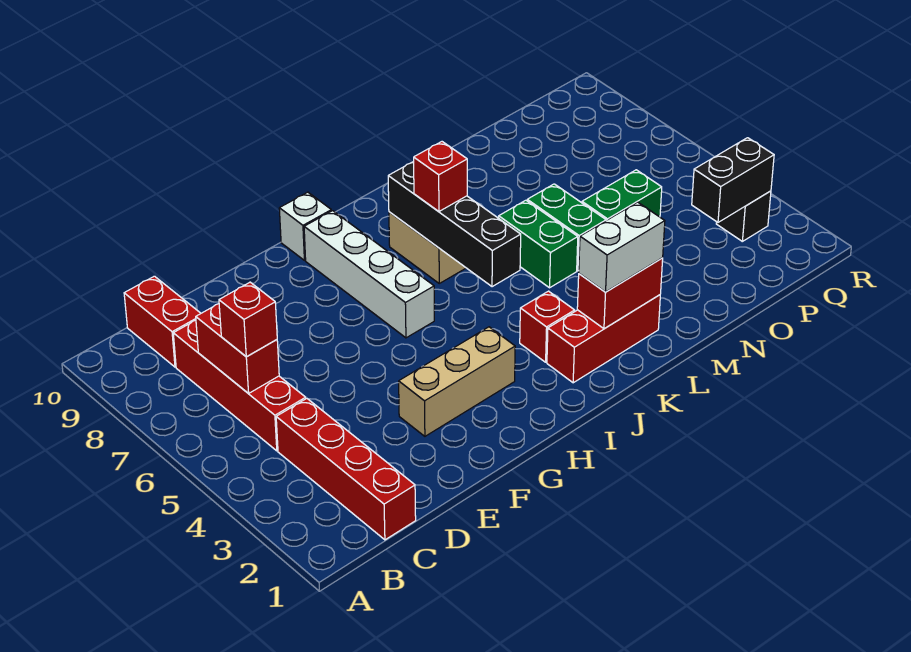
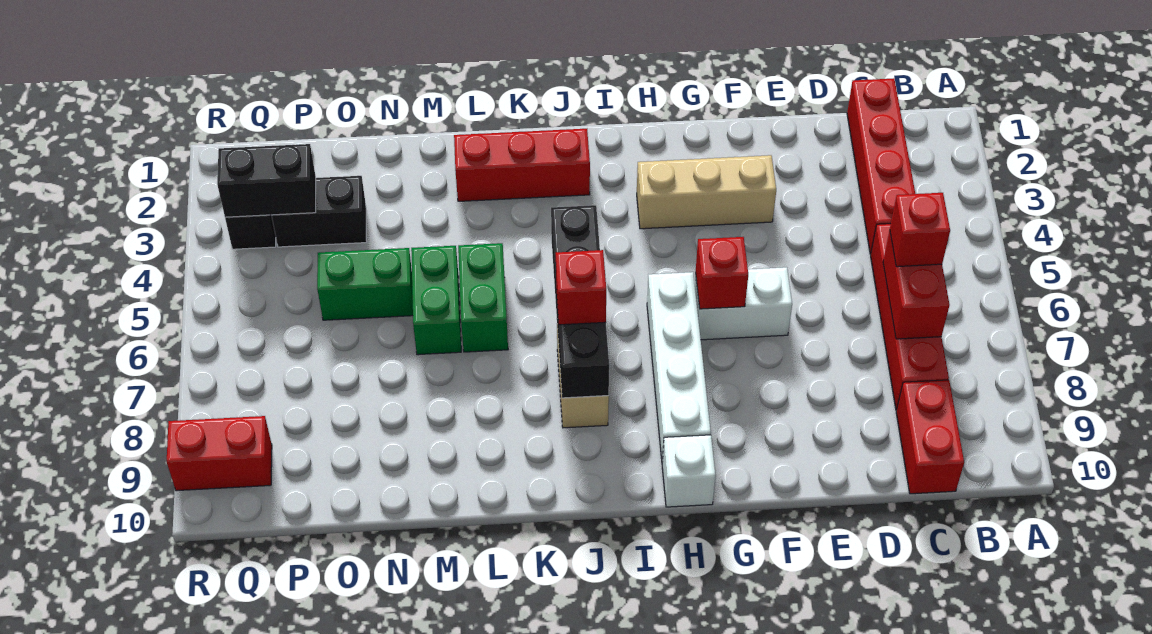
red 1x1 brick [520,291,575,362] -> red 1x1 brick moved to [696,237,748,309]
red 1x2 brick [577,258,663,329] -> red 1x2 brick moved to [166,416,272,491]
white 1x2 brick [579,202,665,292] -> white 1x2 brick moved to [695,267,792,340]
none -> black 1x2 brick [272,176,367,247]

